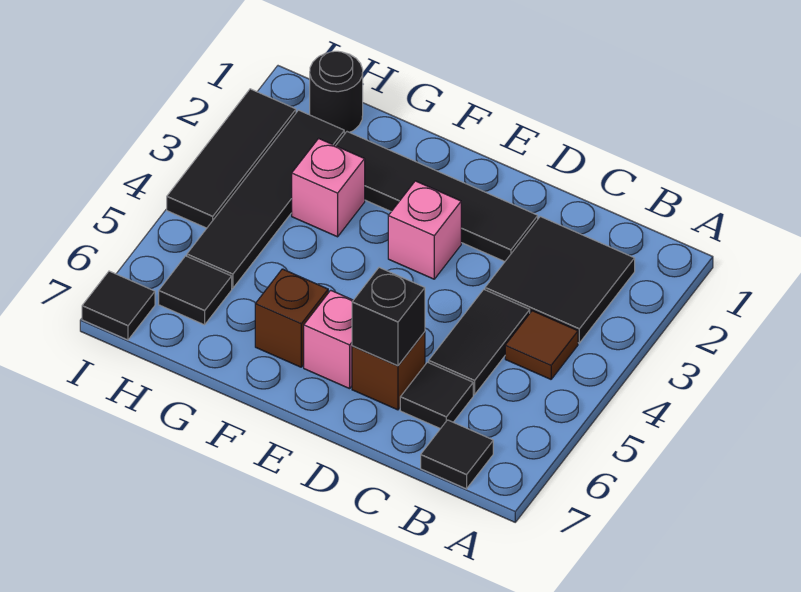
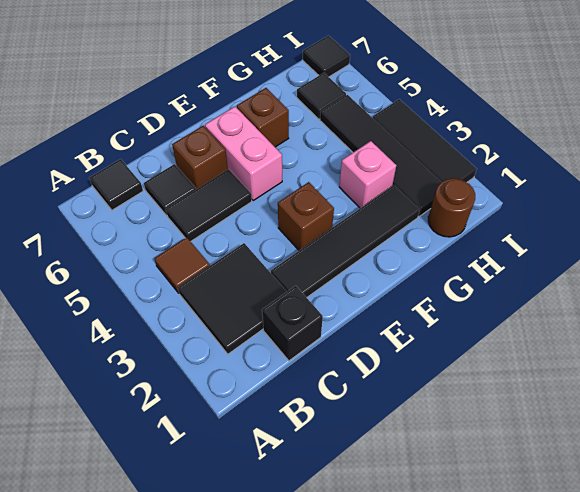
black 1x2 tile [429,290,530,395] -> black 1x2 tile turned to [166,169,252,241]
black 1x1 brick [352,268,425,366] -> black 1x1 brick moved to [262,286,323,361]
pink 1x1 brick [388,181,461,279] -> brown 1x1 brick [278,182,334,250]
pink 1x1 brick [304,290,353,389] -> pink 1x2 brick [205,107,282,200]
black 1x1 round brick [310,51,363,134] -> brown 1x1 round brick [428,178,475,237]

